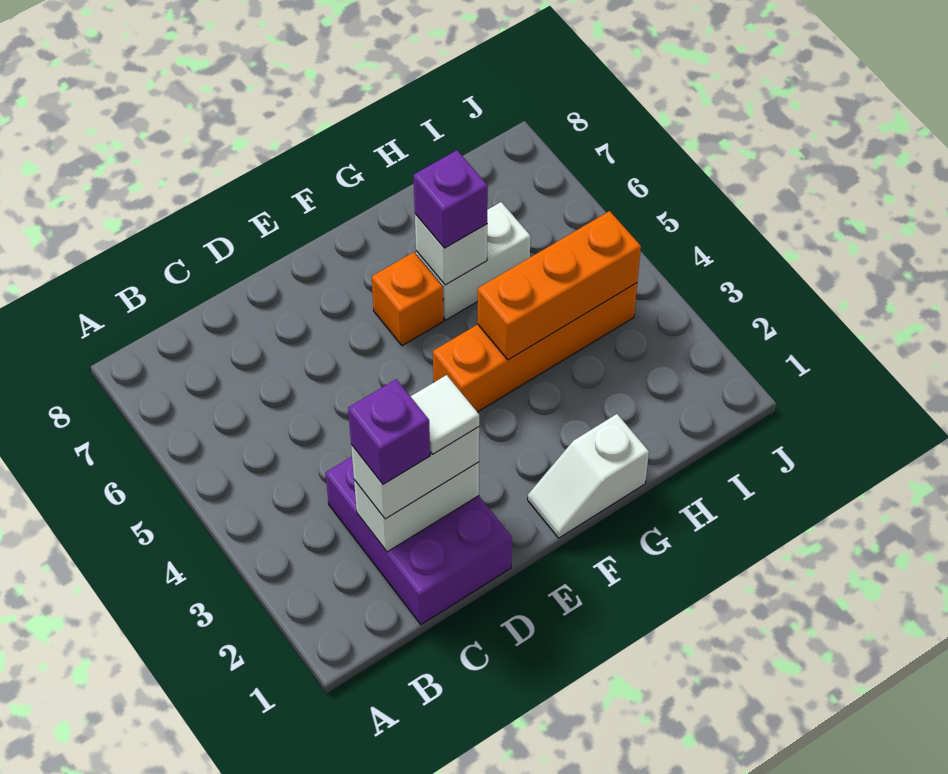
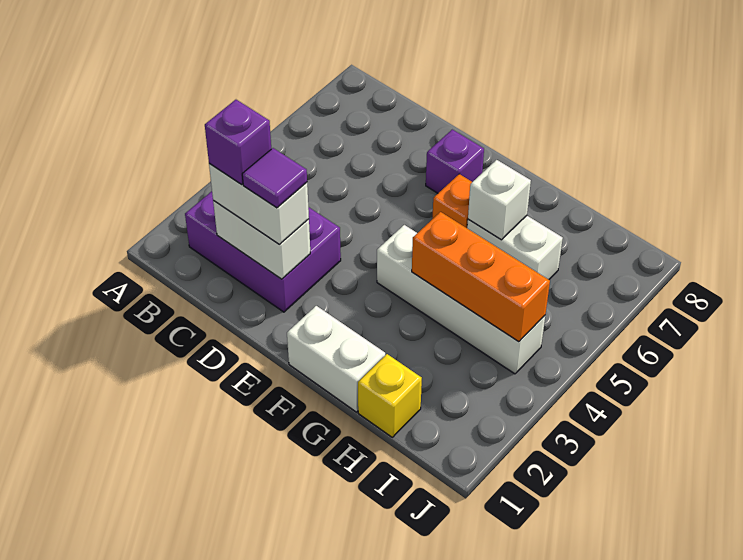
purple 2x3 brick [326,457,512,625] -> purple 2x3 brick turned to [185,191,341,312]
white 1x1 tile [410,375,479,454] -> purple 1x1 tile [242,148,307,208]
white 1x2 slope [528,414,649,538] -> white 1x2 brick [287,306,385,412]
orange 1x4 brick [433,283,637,412] -> white 1x4 brick [377,225,545,374]
purple 1x1 brick [413,150,488,248] -> purple 1x1 brick moved to [426,129,484,193]
none -> yellow 1x1 brick [358,354,422,437]

